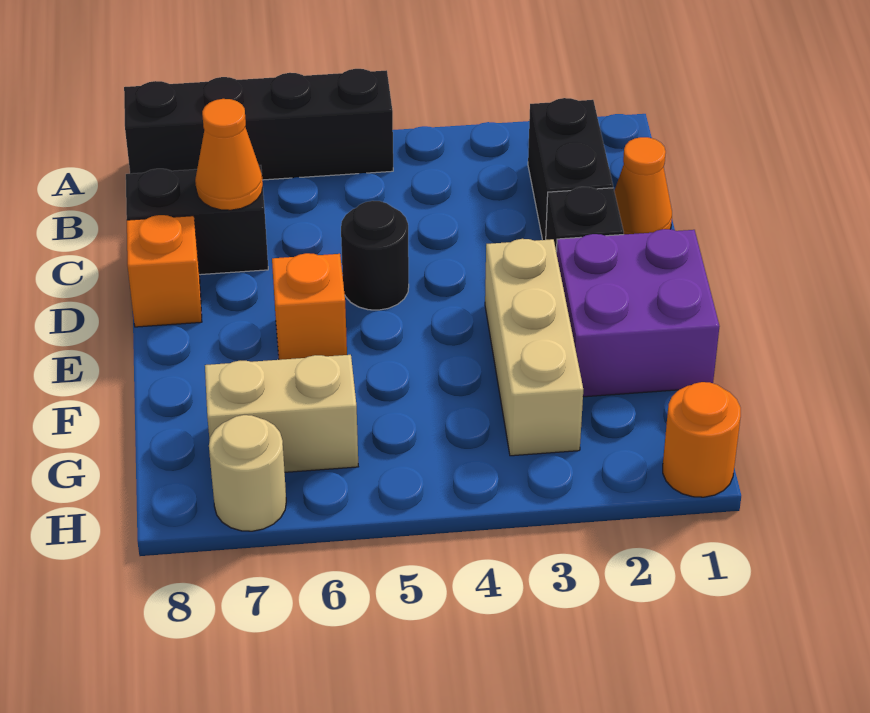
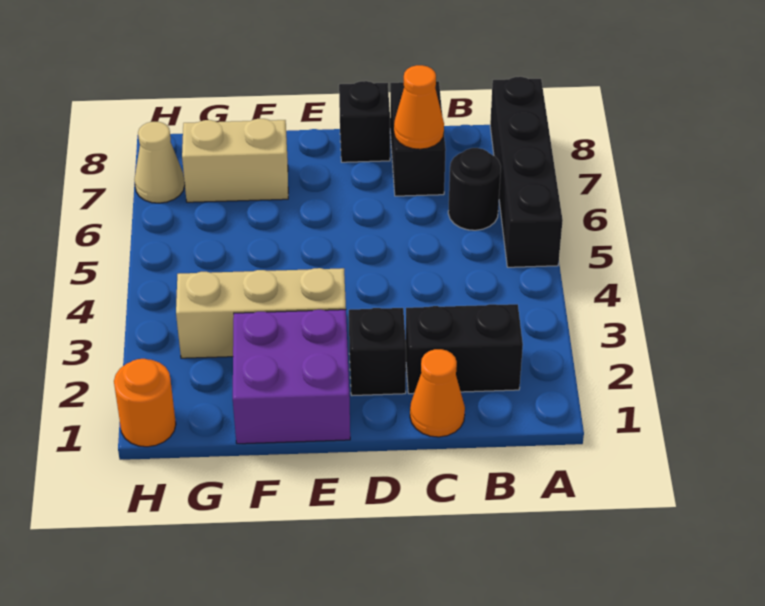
black 1x1 round brick [341,201,409,310] -> black 1x1 round brick moved to [448,148,501,230]
orange 1x1 brick [127,215,202,327] -> black 1x1 brick [339,81,390,162]
orange 1x1 brick [272,253,347,360] -> none
tan 1x2 brick [205,355,358,472] -> tan 1x2 brick turned to [182,119,288,202]
tan 1x1 round brick [209,415,286,531] -> tan 1x1 cone [134,122,185,203]

